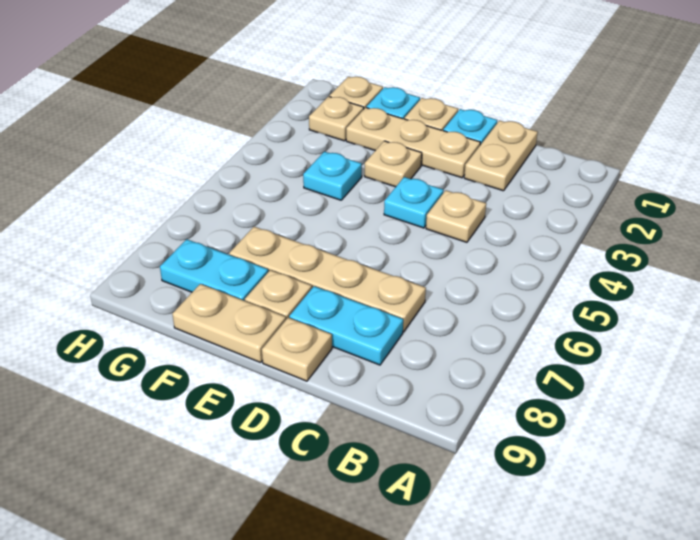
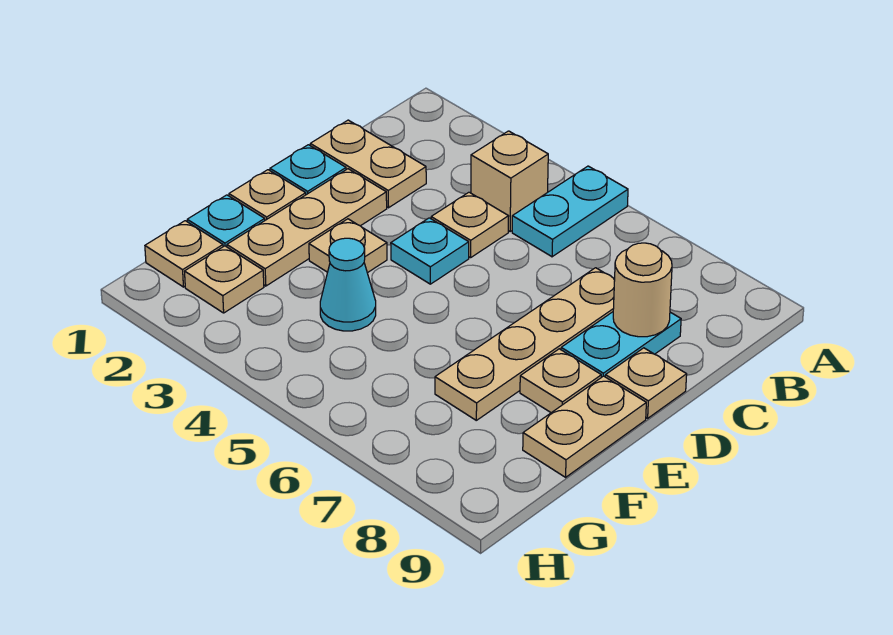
none -> tan 1x1 brick [471,131,548,231]
none -> tan 1x1 round brick [613,243,672,337]
cyan 1x1 plate [303,152,362,200] -> cyan 1x1 cone [320,238,376,331]
cyan 1x2 plate [160,239,268,301] -> cyan 1x2 plate moved to [512,166,628,257]

